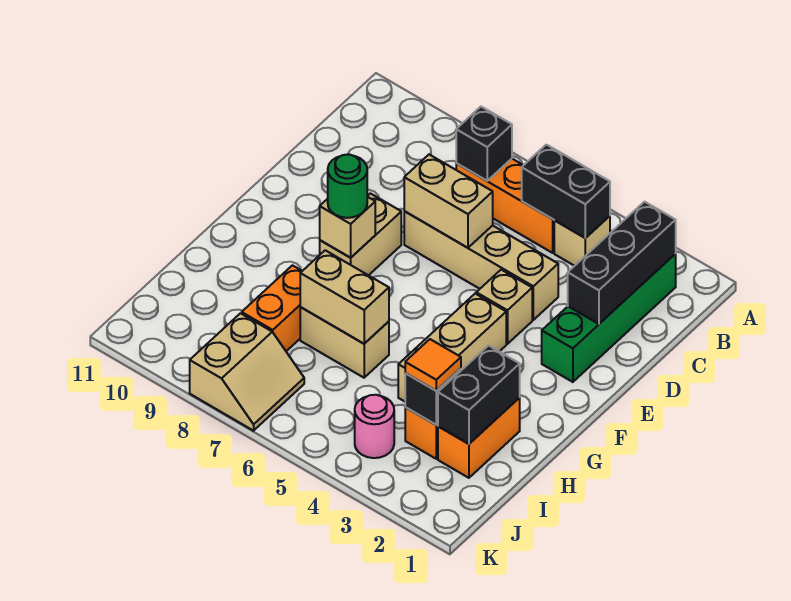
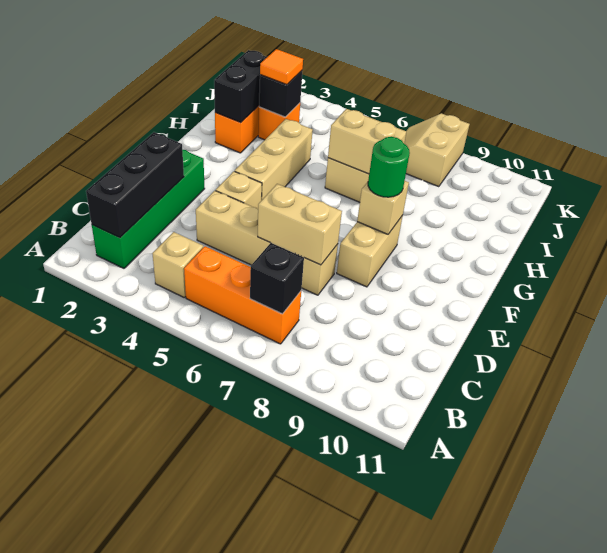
black 1x2 brick [522,145,610,238] -> none
orange 1x2 brick [242,265,302,351] -> none
pink 1x1 round brick [355,395,394,458] -> none

